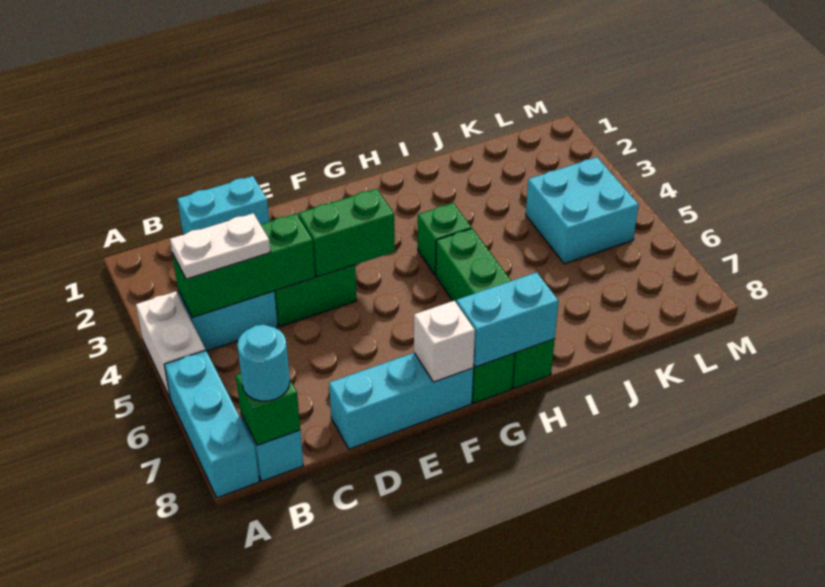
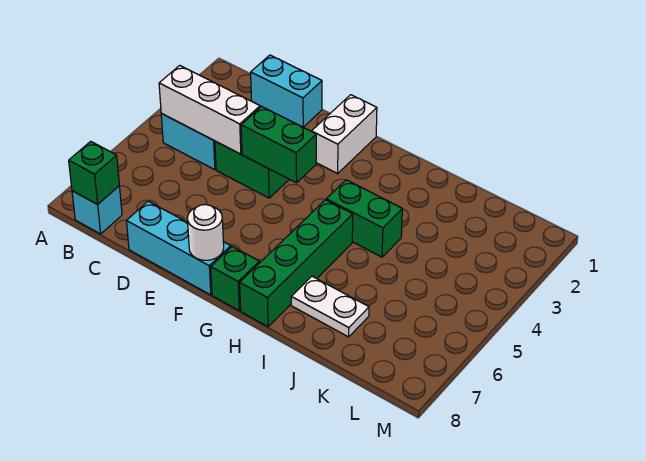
white 1x2 brick [136,292,205,397] -> white 1x2 brick moved to [311,95,377,173]
cyan 1x3 brick [164,350,259,498] -> none
green 1x3 brick [172,214,315,318] -> white 1x3 brick [159,65,260,154]
white 1x2 plate [170,213,270,279] -> white 1x2 plate moved to [291,276,369,337]
cyan 1x1 round brick [237,325,290,401] -> none
white 1x1 brick [414,301,475,382] -> white 1x1 round brick [187,205,224,260]
cyan 1x2 brick [456,272,559,367] -> none
green 1x1 brick [418,203,471,275] -> green 1x2 brick [326,180,402,257]
cyan 2x2 brick [526,157,639,264] -> none

